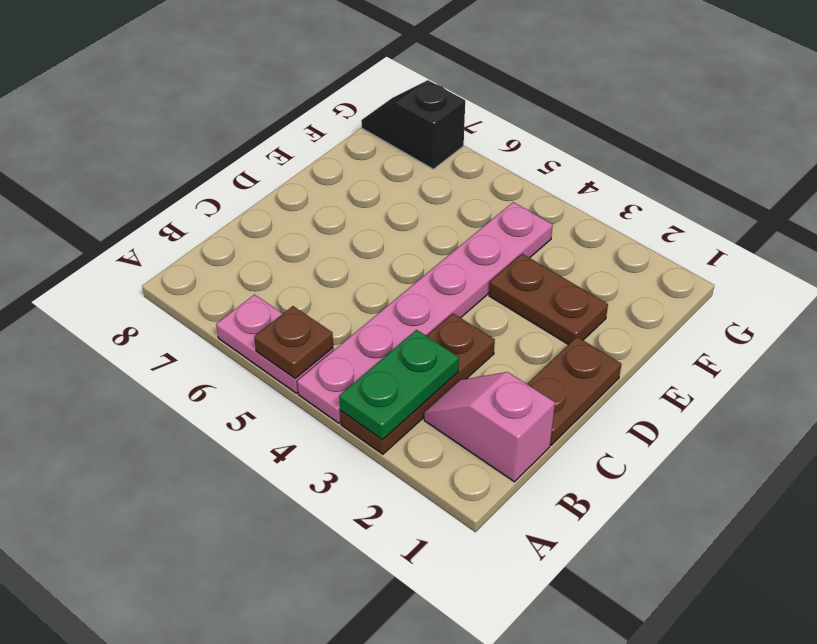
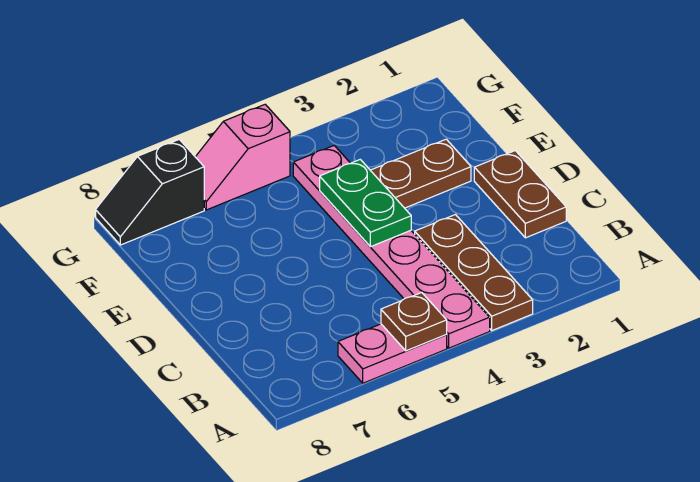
green 1x2 plate [339,330,459,440] -> green 1x2 plate moved to [320,159,411,247]
pink 1x2 slope [424,372,555,482] -> pink 1x2 slope moved to [196,104,290,210]

